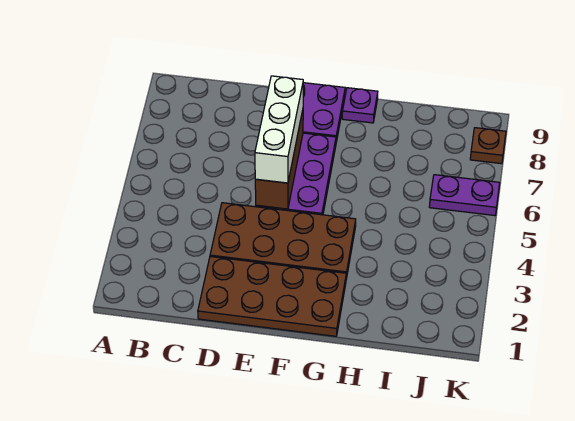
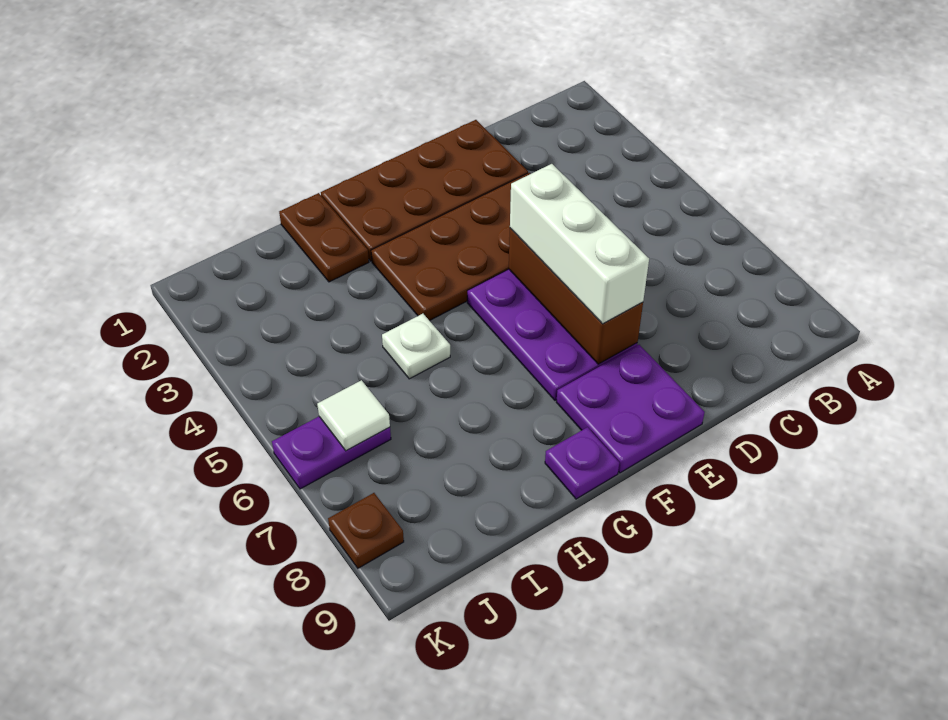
none -> brown 1x2 plate [279,193,369,282]
none -> white 1x1 plate [382,314,450,379]
none -> white 1x1 tile [317,380,390,451]

